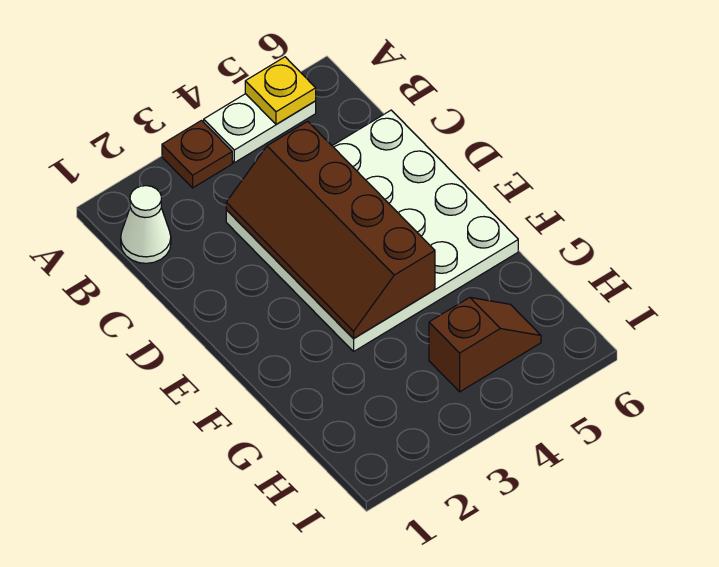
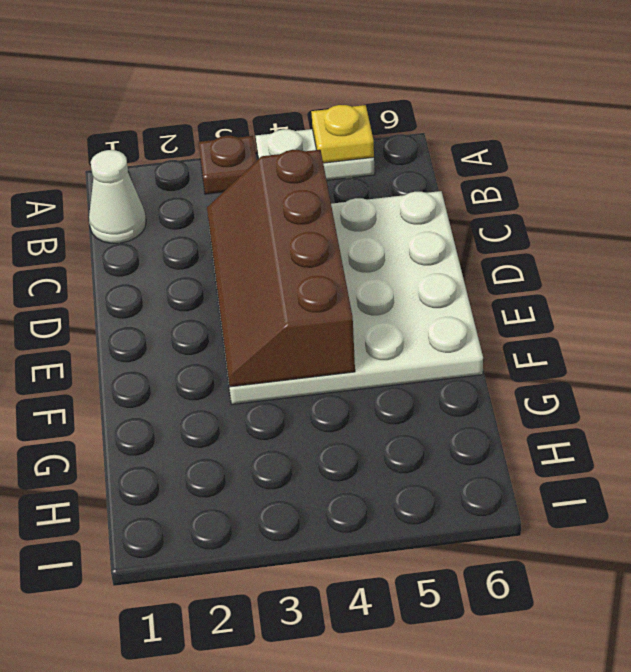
brown 1x2 slope [429,297,541,392] -> none

